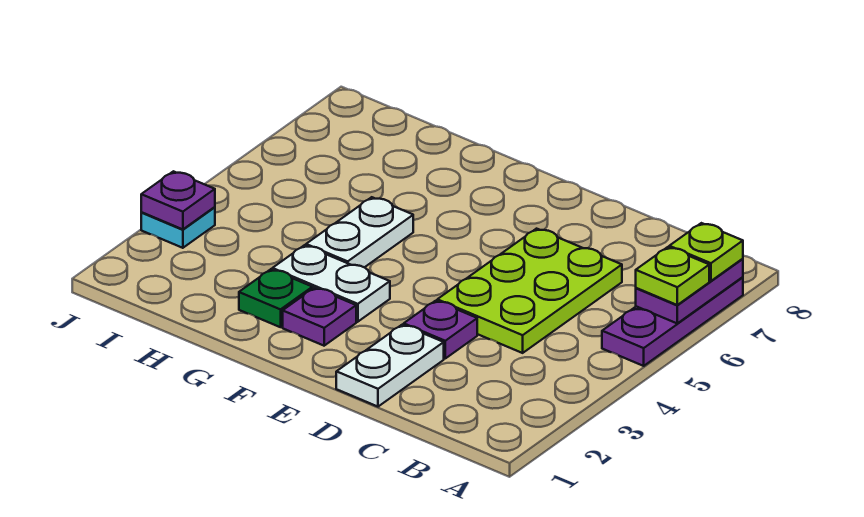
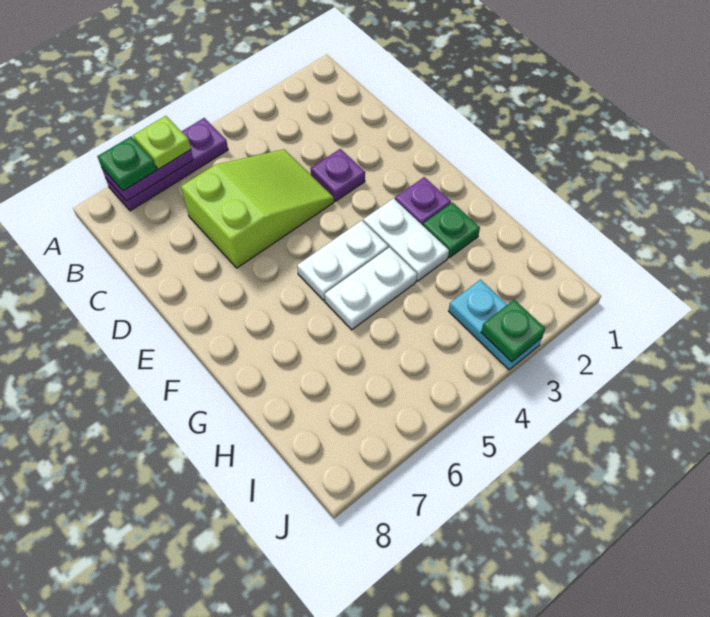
lime 1x1 plate [669,223,743,281] -> green 1x1 plate [97,136,157,191]
lime 2x3 plate [437,229,622,353] -> lime 2x3 slope [181,149,334,268]
white 1x2 plate [336,325,444,407] -> white 1x2 plate moved to [297,220,388,300]
cyan 1x1 plate [141,207,215,248] -> cyan 1x2 plate [449,280,542,370]
purple 1x1 plate [141,171,215,229] -> green 1x1 plate [481,300,546,362]

